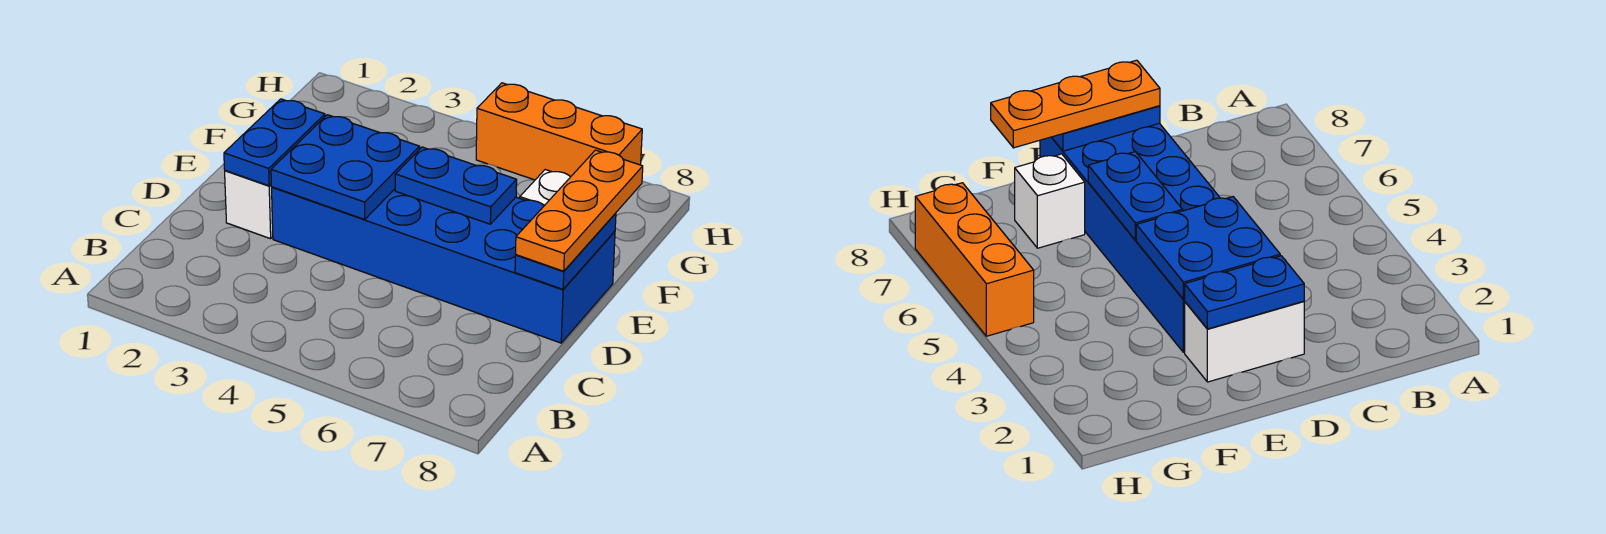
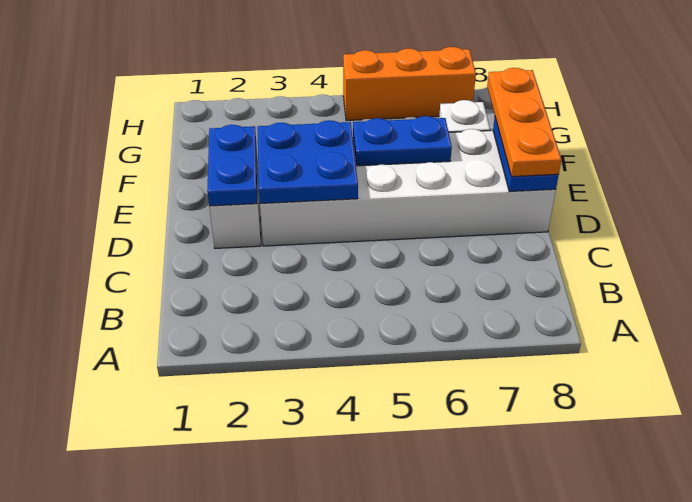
blue 2x6 brick [272,187,615,343] -> white 2x6 brick [260,129,556,246]

